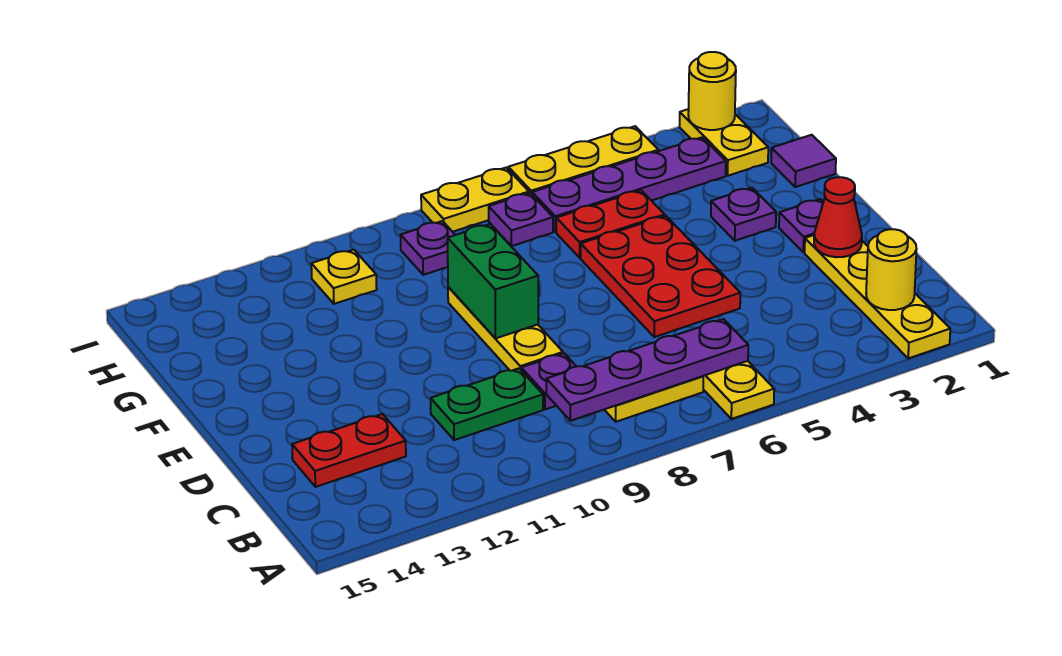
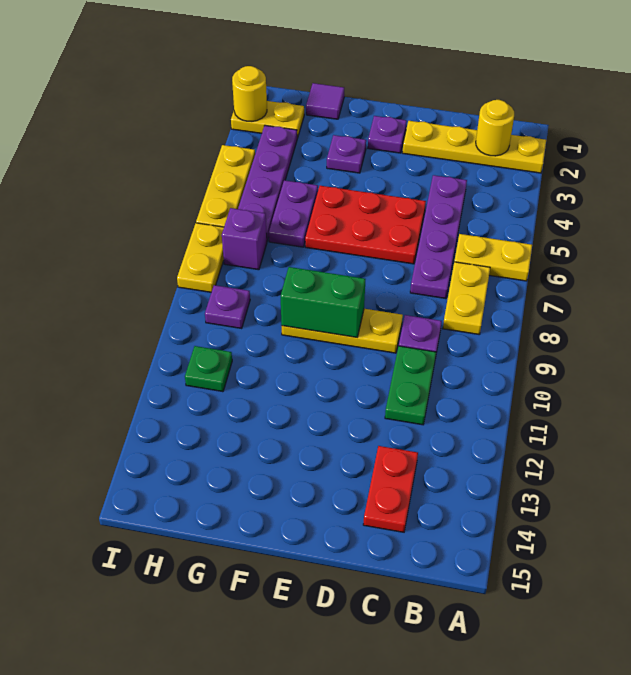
purple 1x4 plate [546,319,748,421] -> purple 1x4 plate moved to [410,175,467,299]
red 1x1 cone [814,177,862,257] -> none
red 1x2 plate [556,190,665,258] -> purple 1x2 plate [269,180,318,247]
purple 1x1 plate [489,193,553,246] -> purple 1x1 brick [222,208,267,270]
yellow 1x1 plate [311,250,377,304] -> green 1x1 plate [185,346,232,392]

